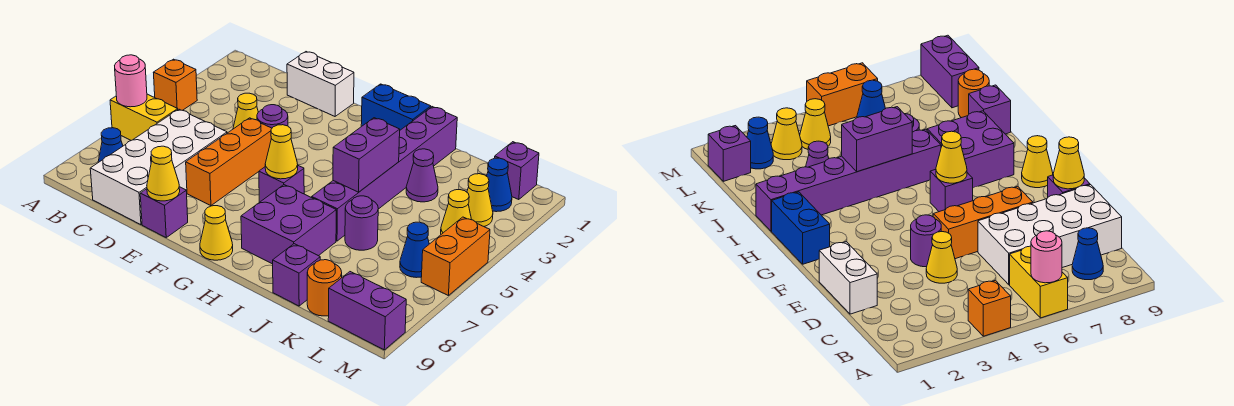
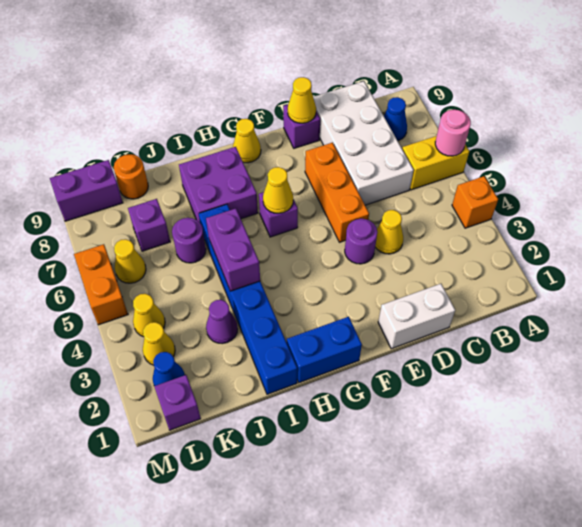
purple 1x6 brick [312,107,457,241] -> blue 1x6 brick [199,204,297,394]
purple 1x1 brick [273,244,320,306] -> purple 1x1 brick moved to [128,199,170,251]
blue 1x1 cone [400,222,429,278] -> yellow 1x1 cone [114,239,146,283]

